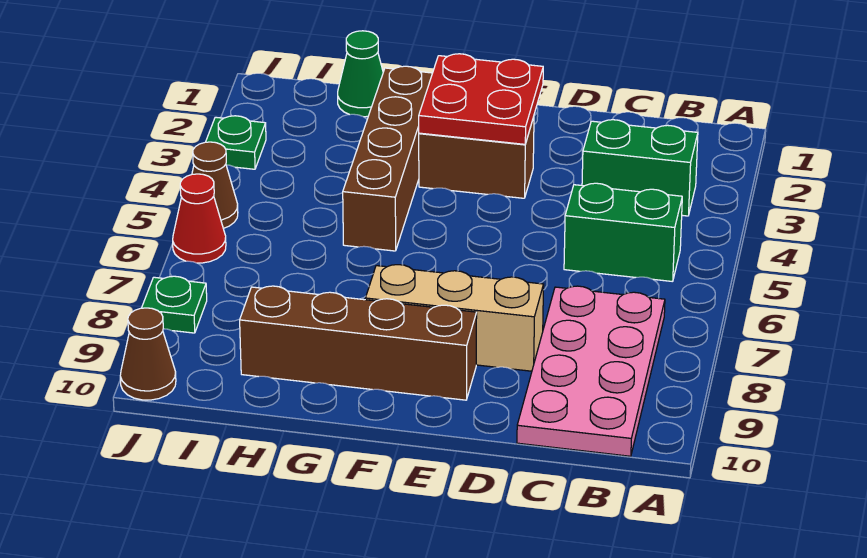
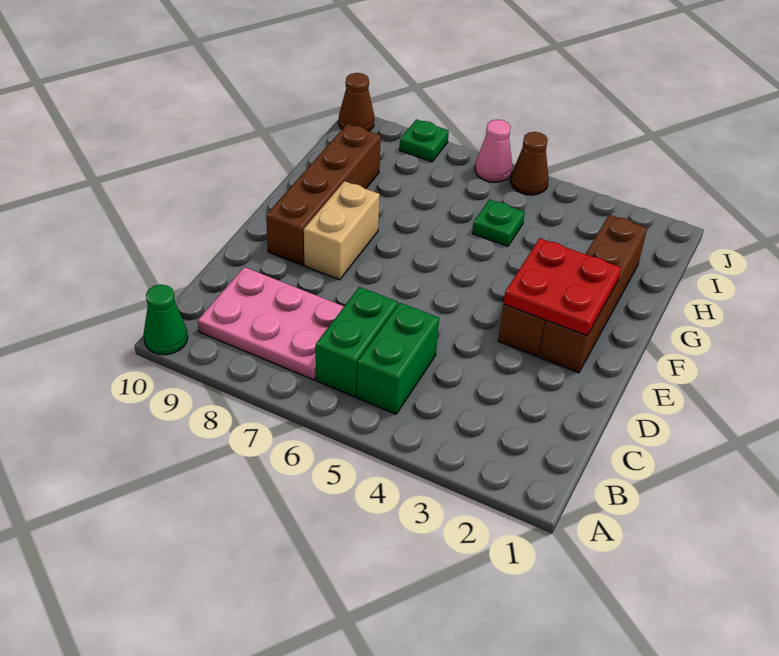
green 1x2 brick [582,120,698,216] -> green 1x2 brick moved to [316,287,398,397]
pink 2x4 plate [517,286,665,456] -> pink 2x3 plate [198,267,344,380]
tan 1x3 brick [365,265,544,371] -> tan 1x2 brick [304,181,380,280]
brown 1x4 brick [343,66,432,251] -> brown 1x4 brick turned to [539,215,647,373]
green 1x1 cone [338,31,383,117] -> green 1x1 cone moved to [143,285,188,355]
green 1x1 plate [206,116,266,169] -> green 1x1 plate moved to [472,199,525,246]
red 1x1 cone [173,174,226,263] -> pink 1x1 cone [475,120,512,182]

